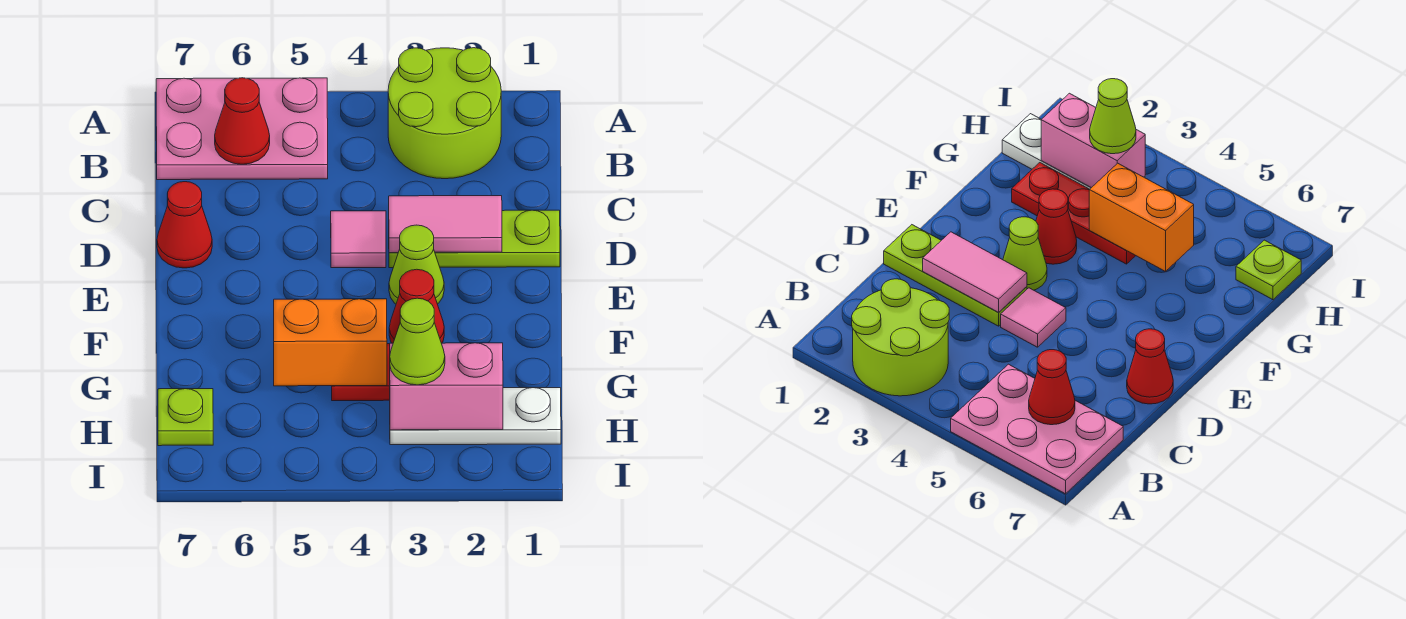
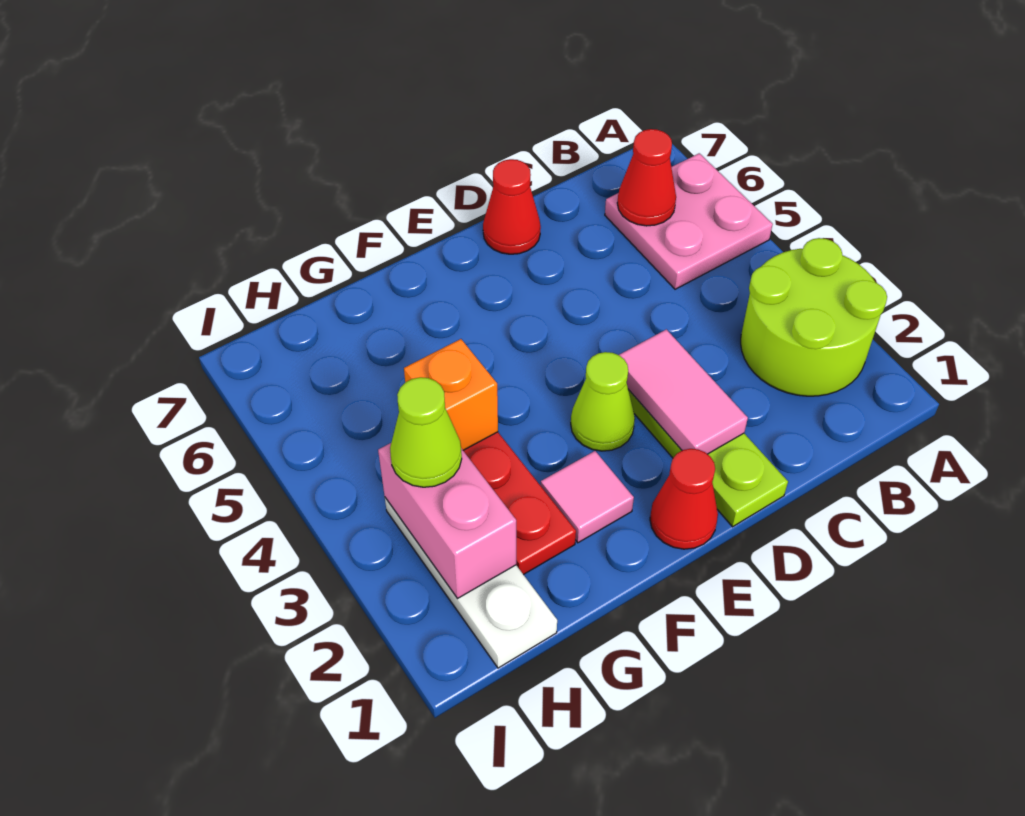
pink 2x3 plate [156,78,328,180] -> pink 2x2 plate [605,153,773,289]
pink 1x1 tile [331,211,386,268] -> pink 1x1 tile moved to [541,451,634,543]
red 1x1 cone [389,269,444,343] -> red 1x1 cone moved to [650,449,718,549]
orange 1x2 brick [274,299,387,386] -> orange 1x1 brick [404,339,498,450]
lime 1x1 plate [158,389,213,446] -> none

